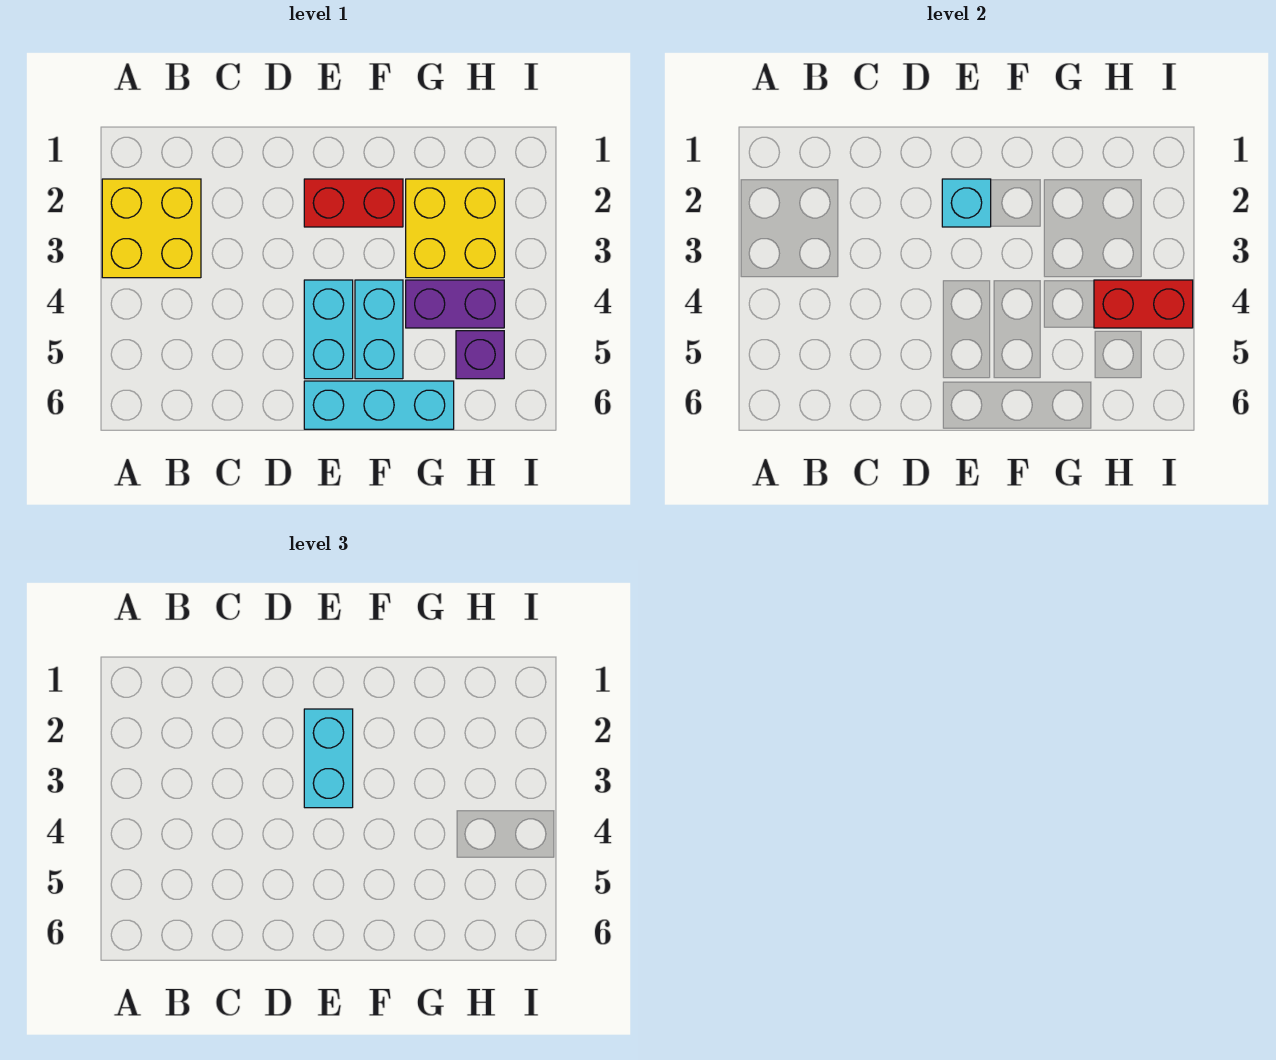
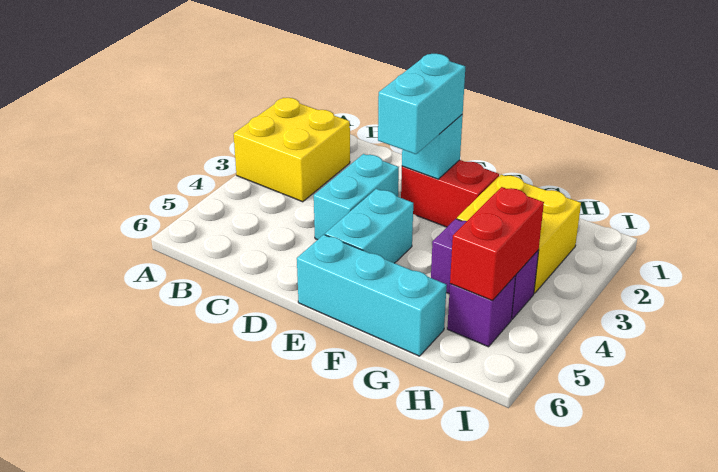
cyan 1x2 brick [355,280,403,379] -> cyan 1x2 brick moved to [314,154,399,240]
red 1x2 brick [1094,280,1193,328] -> red 1x2 brick turned to [450,187,544,301]

